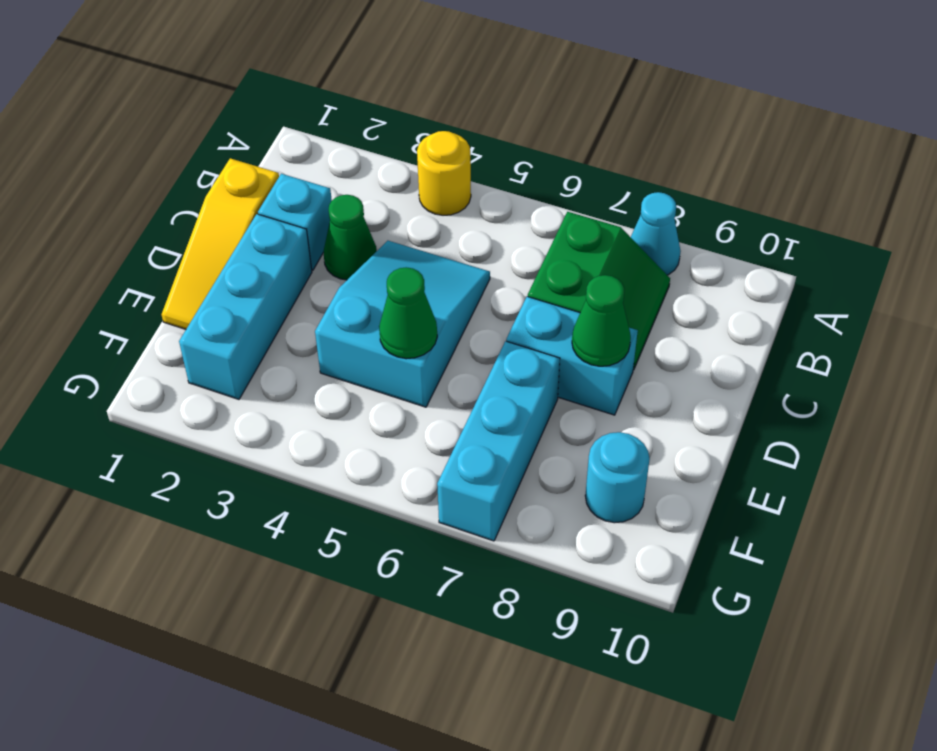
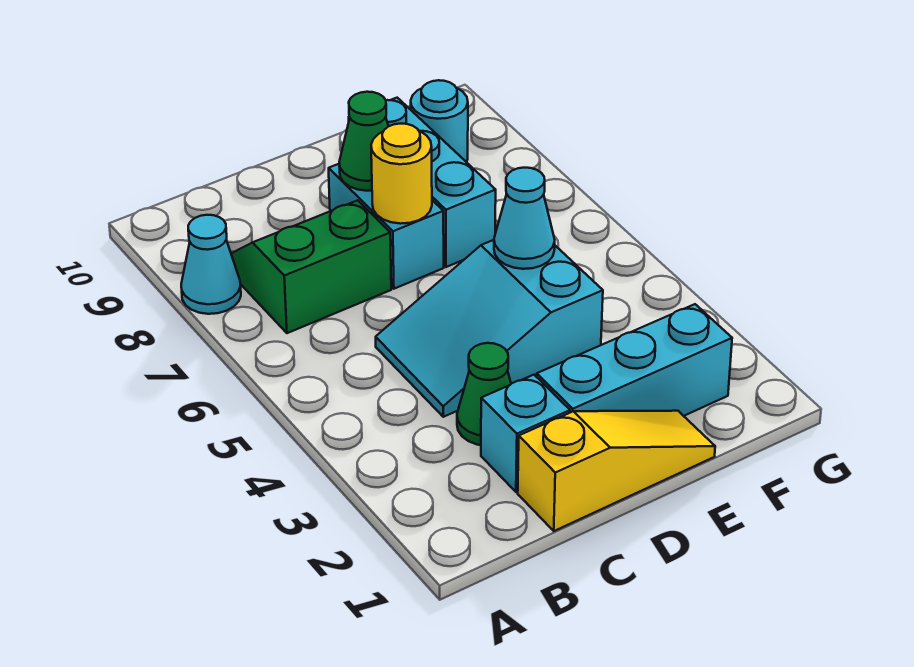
yellow 1x1 round brick [417,131,471,215] -> yellow 1x1 round brick moved to [371,124,432,224]
green 1x1 cone [379,267,437,359] -> cyan 1x1 cone [494,168,555,269]
cyan 1x3 brick [437,341,560,541] -> cyan 1x3 brick turned to [349,98,496,267]

